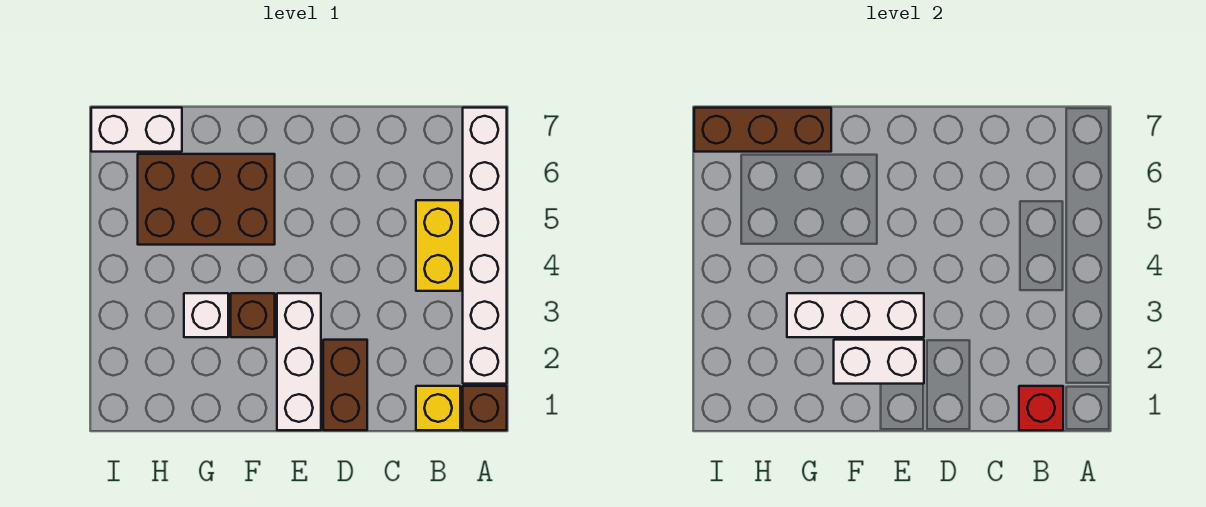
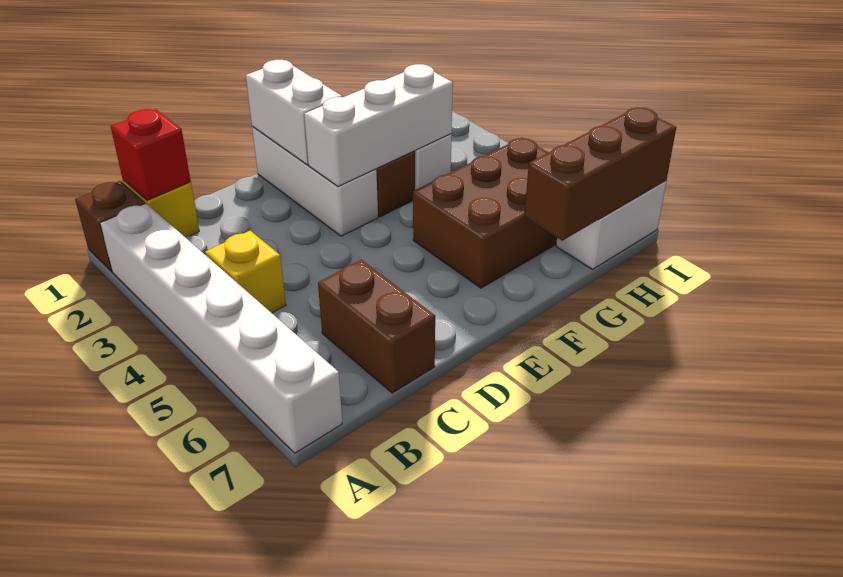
yellow 1x2 brick [416,200,460,291] -> yellow 1x1 brick [205,231,286,313]
brown 1x2 brick [323,340,367,430] -> brown 1x2 brick moved to [318,260,435,393]
white 1x2 brick [834,340,924,384] -> white 1x2 brick turned to [246,60,342,165]

